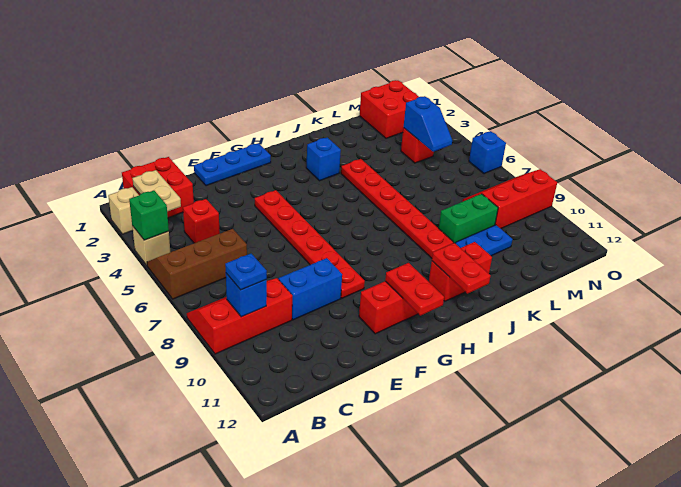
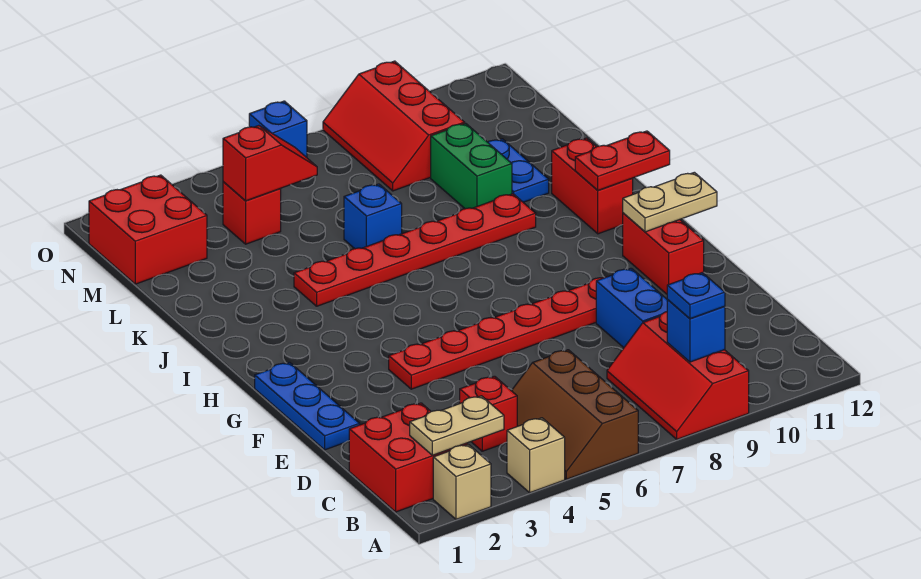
green 1x1 brick [129,190,169,240] -> none
red 1x2 plate [385,263,444,316] -> tan 1x2 plate [623,172,717,232]
blue 1x1 brick [306,137,341,181] -> blue 1x1 brick moved to [344,184,402,249]
blue 1x2 slope [404,96,452,152] -> red 1x2 slope [223,126,317,201]

